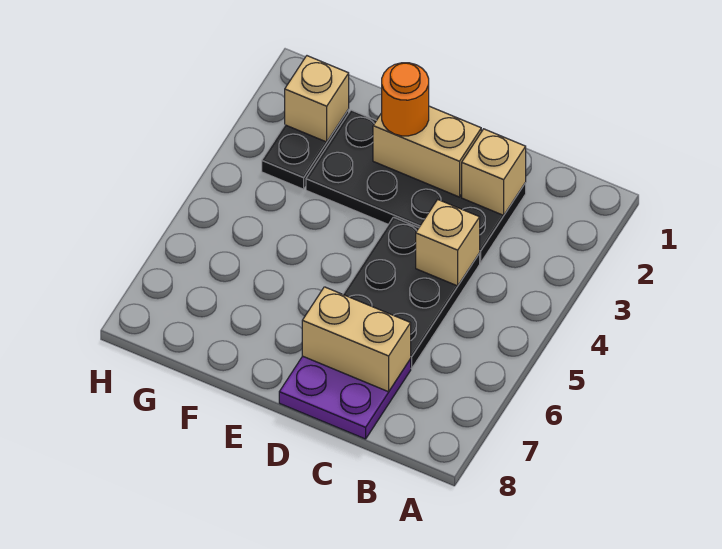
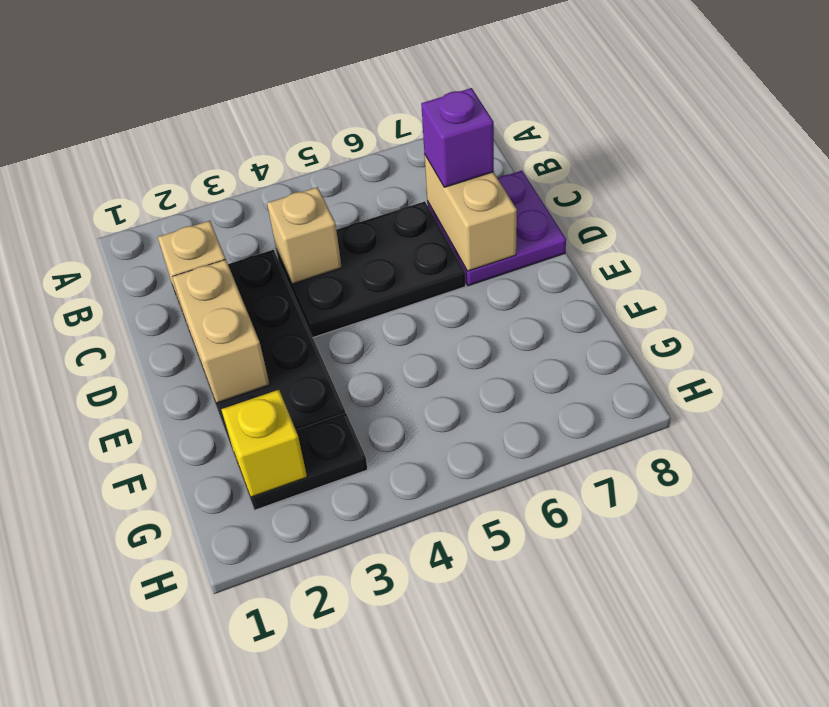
none -> purple 1x1 brick [421,88,494,187]
orange 1x1 round brick [382,63,429,136] -> none
tan 1x1 brick [285,56,349,142] -> yellow 1x1 brick [221,390,307,497]

